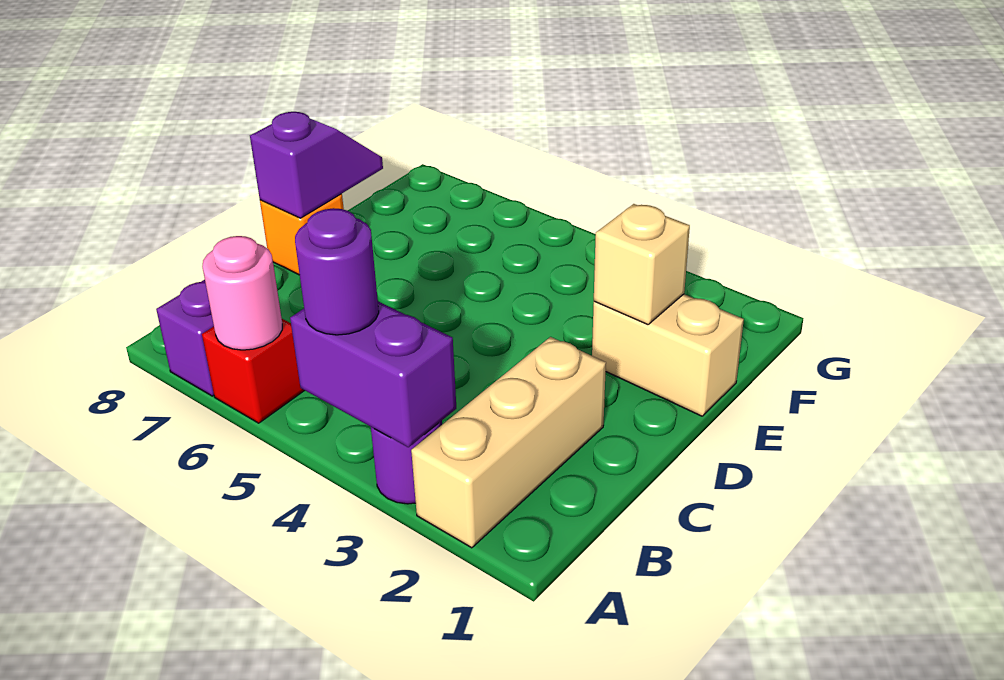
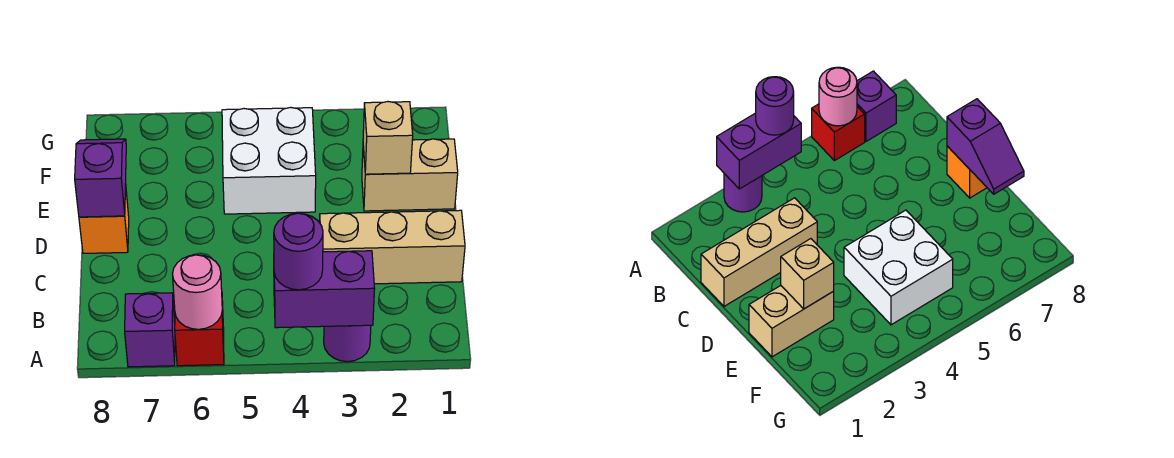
tan 1x3 brick [411,337,606,548] -> tan 1x3 brick turned to [320,210,465,284]
none -> white 2x2 brick [222,107,316,214]

